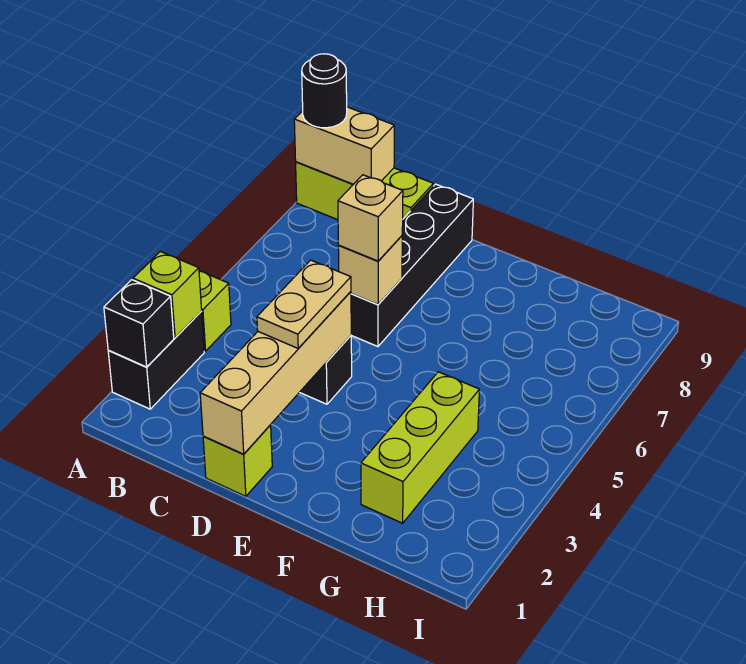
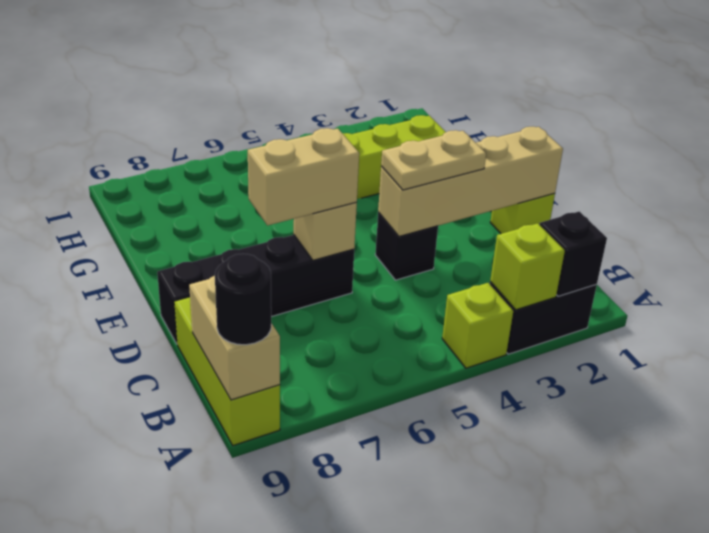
tan 1x1 brick [338,175,403,261] -> tan 1x2 brick [248,128,359,226]

